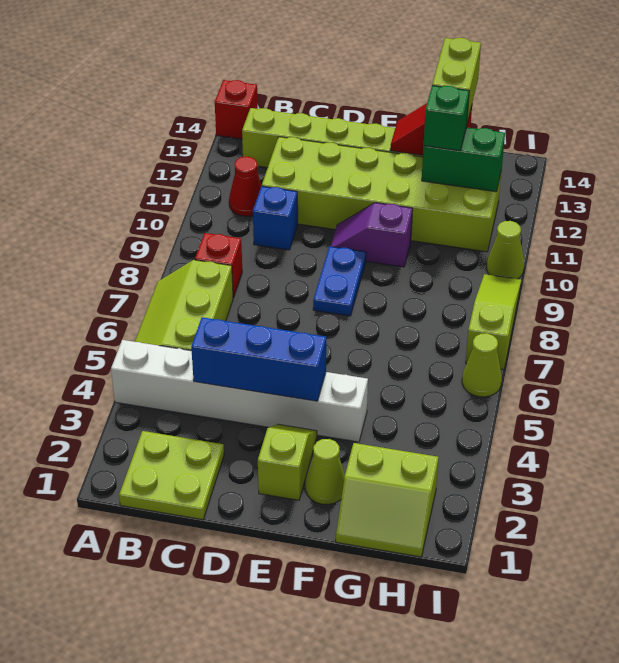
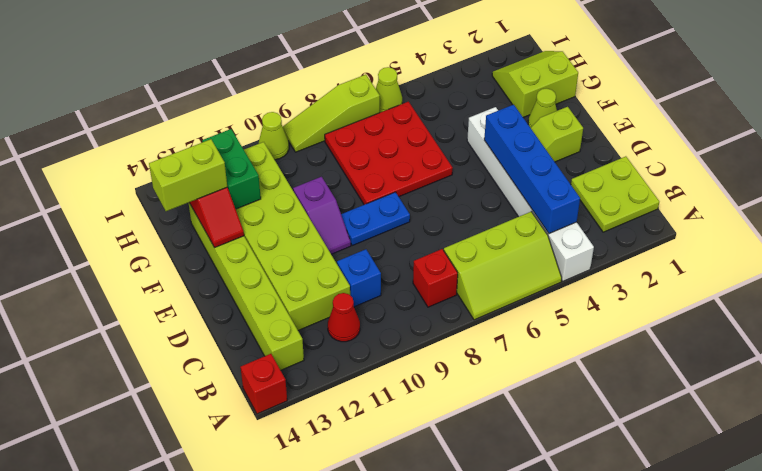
blue 1x3 brick [191,317,326,401] -> blue 1x4 brick [484,105,580,234]
none -> red 3x3 plate [325,102,453,205]
lime 2x2 slope [336,443,439,557] -> lime 2x2 slope turned to [492,51,578,117]
green 1x1 brick [424,86,469,151] -> none

